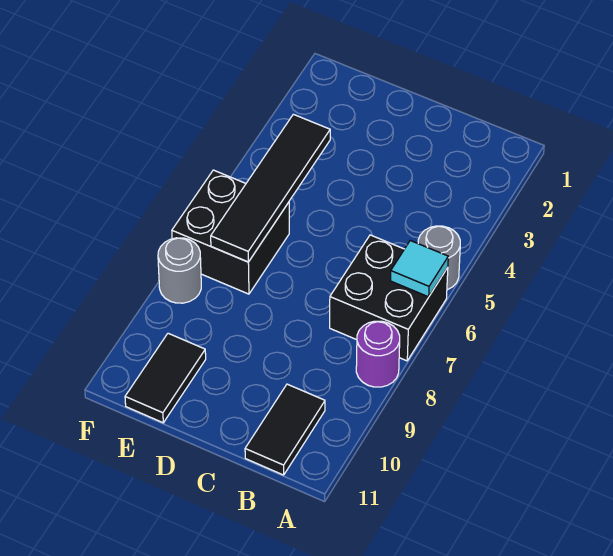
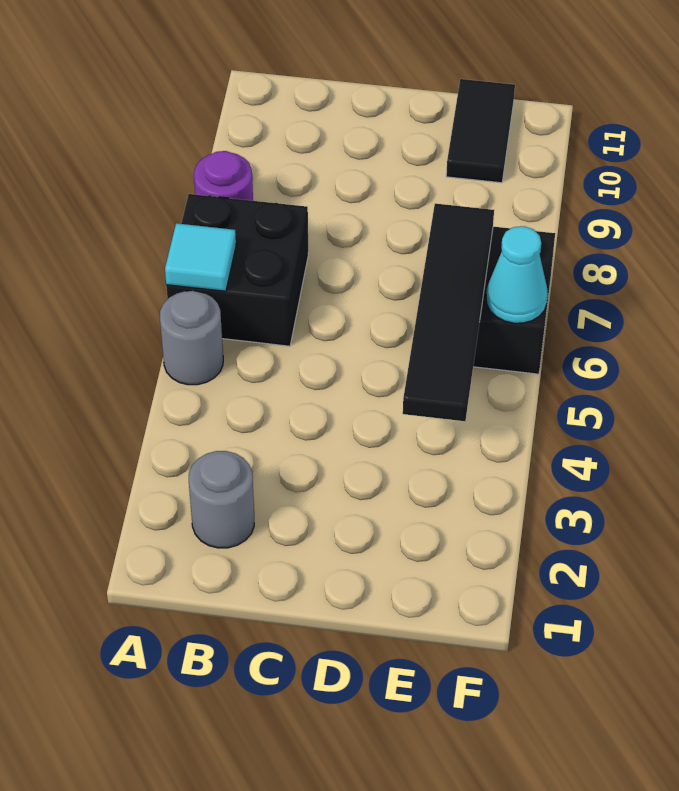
black 1x2 tile [245,384,325,475] -> none
none -> cyan 1x1 cone [486,226,548,323]
grey 1x1 round brick [158,238,201,303] -> grey 1x1 round brick moved to [189,451,254,548]

